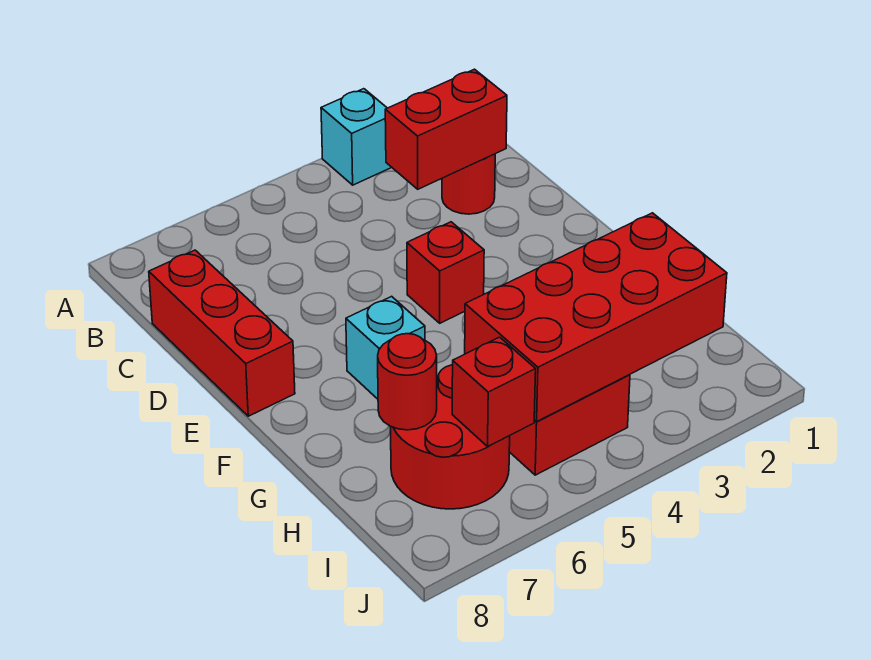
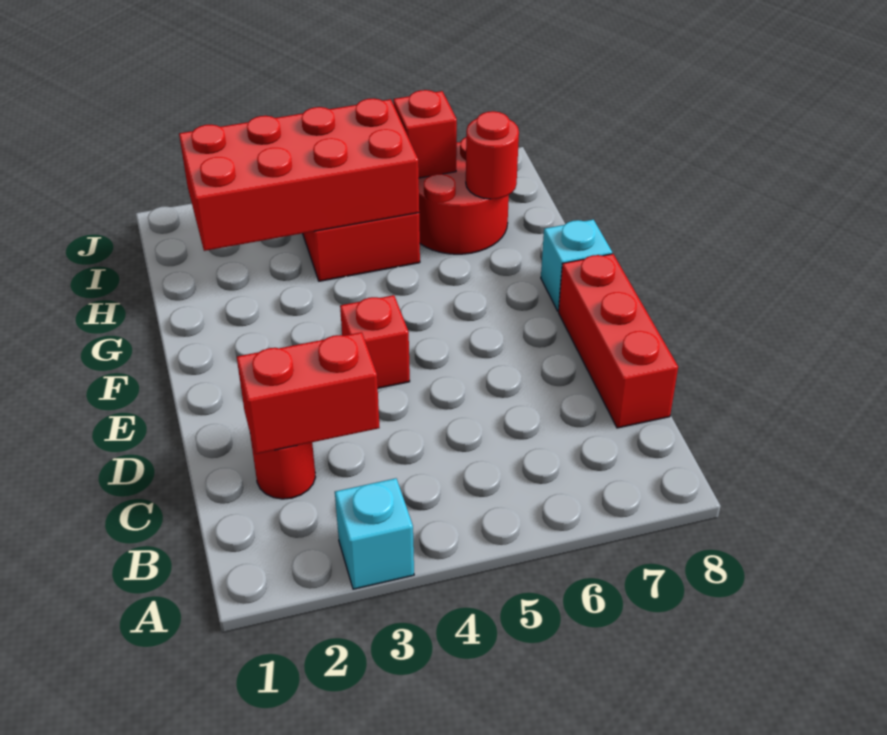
cyan 1x1 brick [346,296,425,399] -> cyan 1x1 brick moved to [541,220,612,311]

